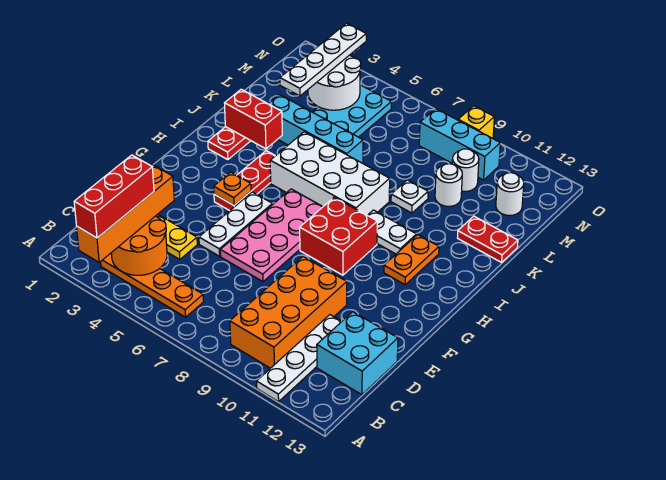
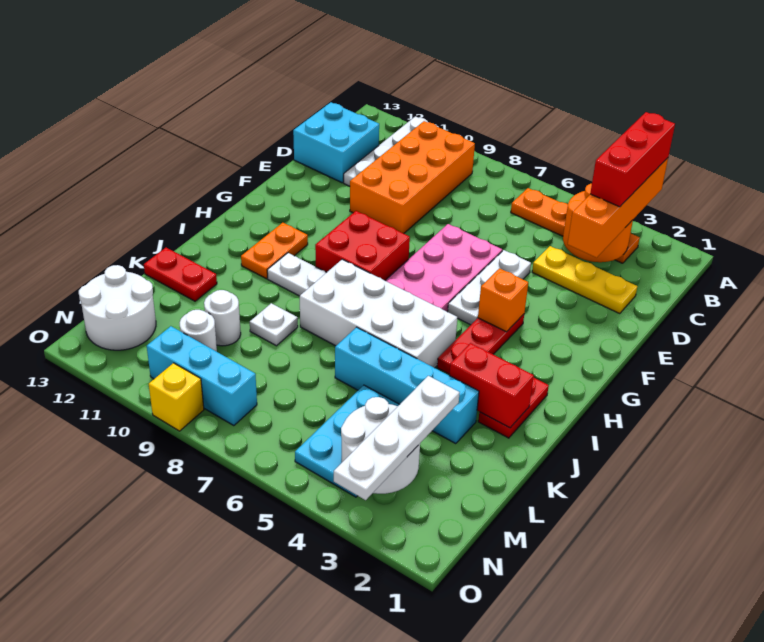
orange 1x1 plate [214,172,251,205] -> orange 1x1 brick [478,268,528,332]
white 1x1 round brick [496,173,524,216] -> white 2x2 round brick [79,265,156,350]

